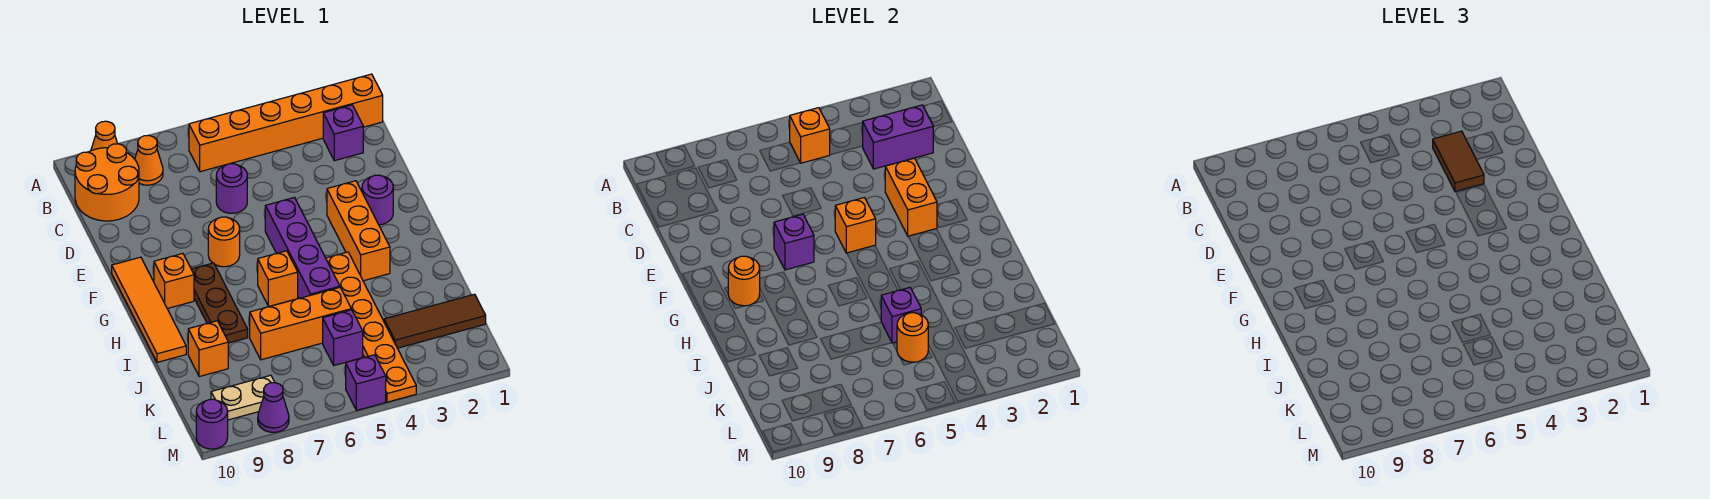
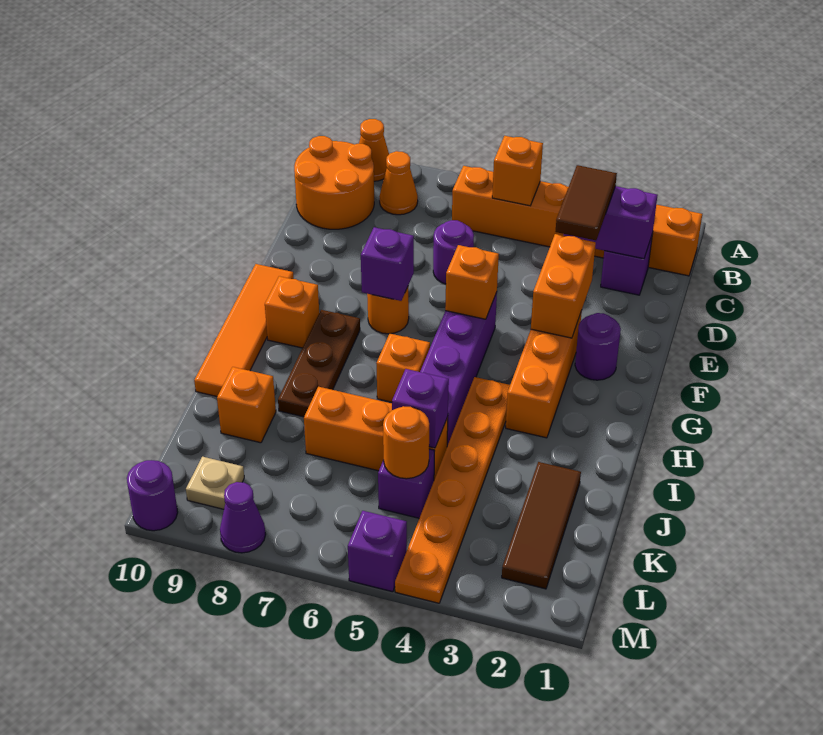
orange 1x1 round brick [728,256,760,306] -> none
brown 1x3 tile [384,294,486,348] -> brown 1x3 tile turned to [502,462,581,589]
tan 1x2 plate [211,375,275,420] -> tan 1x1 plate [186,457,244,509]

